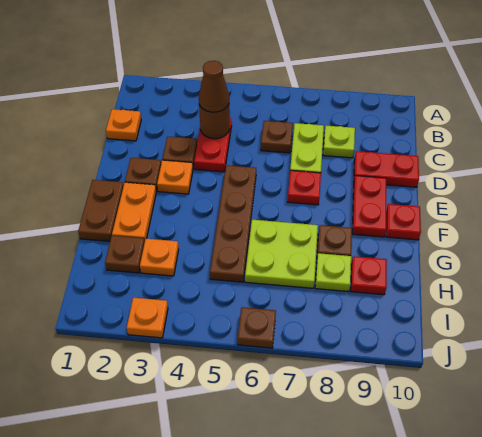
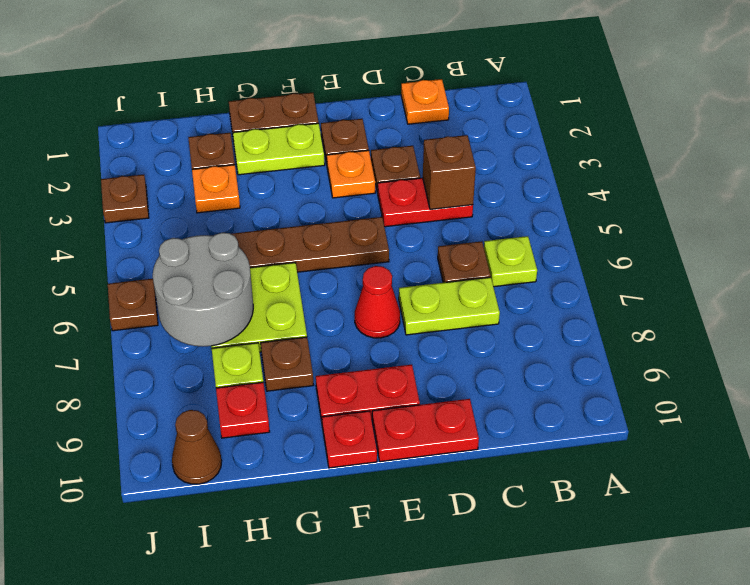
brown 1x1 round brick [199,105,230,139] -> brown 1x1 brick [423,135,476,209]
brown 1x1 cone [199,61,229,112] -> brown 1x1 cone moved to [172,410,222,484]
lime 1x1 plate [323,126,355,158] -> lime 1x1 plate moved to [484,236,537,287]
red 1x2 plate [354,151,419,187] -> red 1x2 plate turned to [372,399,479,462]
red 1x1 plate [288,170,321,205] -> red 1x1 cone [355,266,400,338]
orange 1x2 plate [112,182,156,242] -> lime 1x2 plate [233,123,325,175]
none -> grey 2x2 round brick [153,233,253,346]
orange 1x1 plate [127,298,168,338] -> brown 1x1 plate [101,175,149,223]

